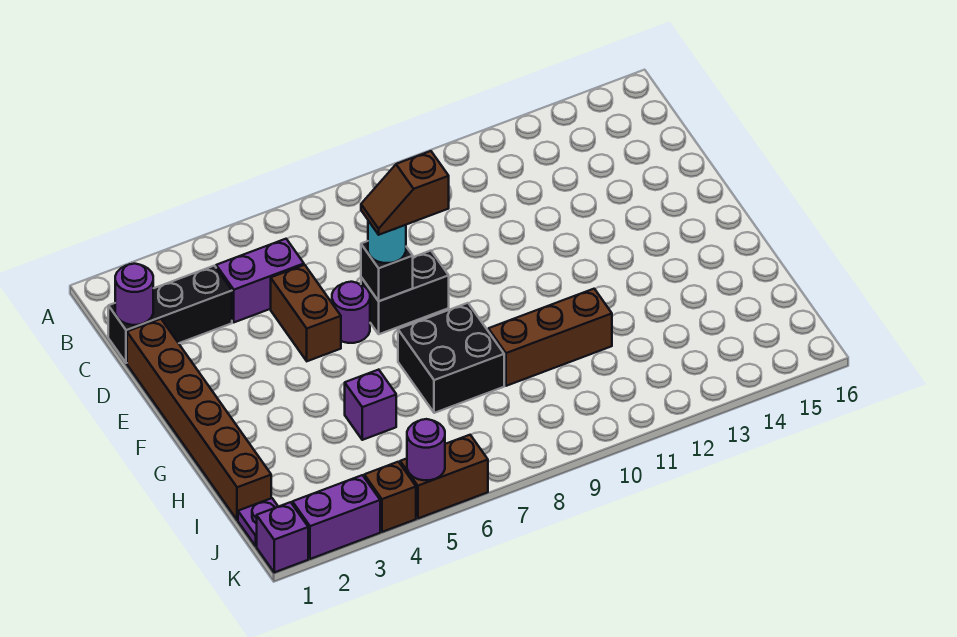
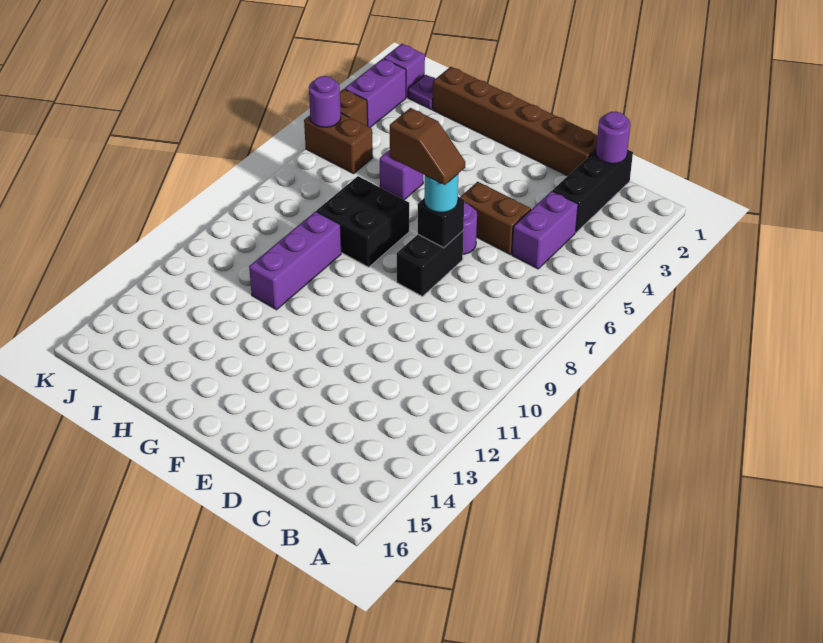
brown 1x2 slope [361,151,449,235] -> brown 1x2 slope turned to [390,108,465,185]
brown 1x3 brick [488,289,612,386] -> purple 1x3 brick [249,211,341,310]
brown 1x2 brick [400,435,488,518] -> brown 1x2 brick turned to [304,113,373,174]

